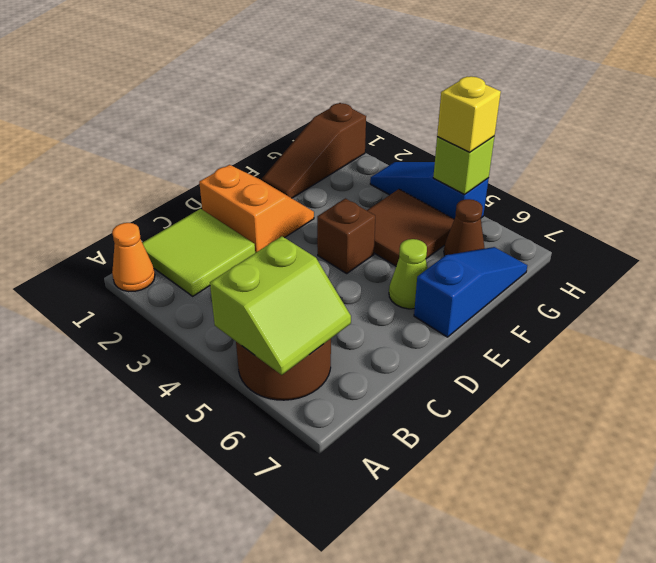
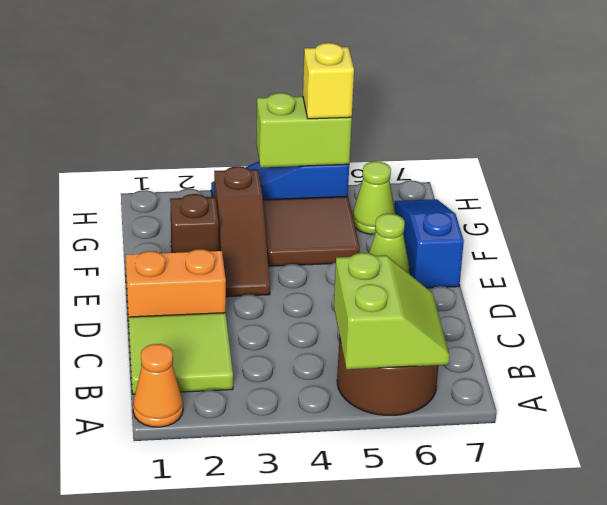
brown 1x1 brick [317,198,375,273] -> brown 1x1 brick moved to [170,194,219,253]
brown 1x3 slope [262,103,366,198] -> brown 1x3 slope moved to [214,166,270,297]
brown 1x1 cone [444,199,485,256] -> lime 1x1 cone [353,161,396,234]
lime 1x1 brick [433,136,494,194] -> lime 1x2 brick [256,93,352,167]

